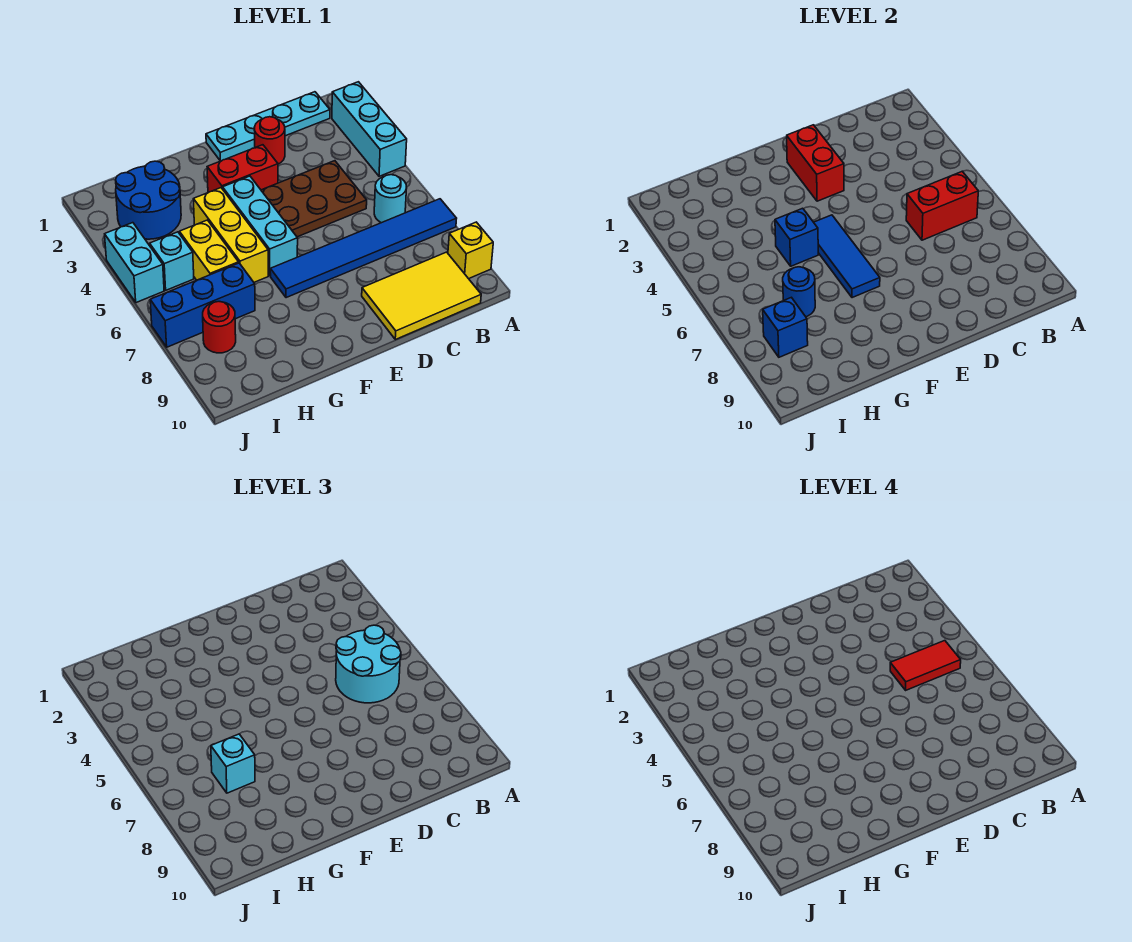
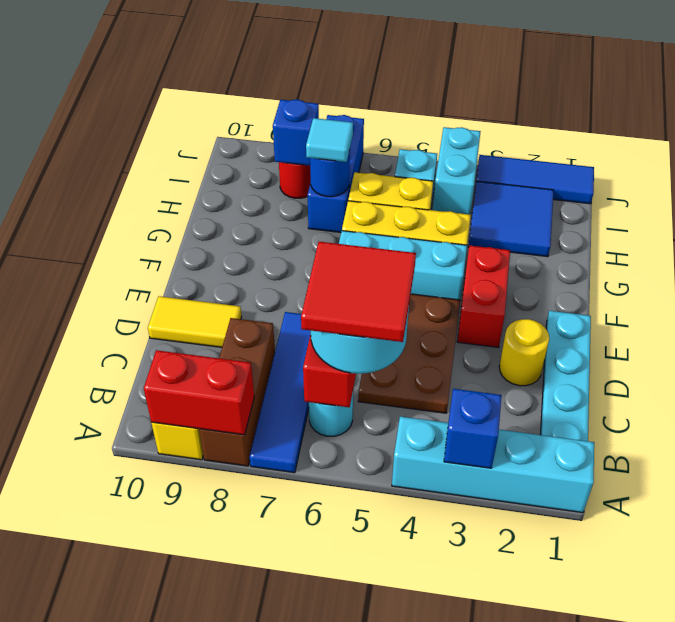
cyan 1x3 brick [332,82,407,176] -> cyan 1x4 brick [392,417,594,513]
blue 1x6 tile [270,199,457,298] -> blue 1x4 tile [250,312,311,473]
none -> brown 1x3 brick [199,318,275,466]
red 1x2 tile [890,641,961,690] -> red 2x2 tile [301,242,416,342]
yellow 2x3 tile [362,252,481,340] -> yellow 1x2 tile [148,296,242,347]
red 1x1 round brick [254,117,285,164] -> yellow 1x1 round brick [499,319,549,386]
red 1x2 brick [787,125,844,201] -> red 1x2 brick moved to [144,350,254,435]
blue 1x3 tile [814,215,880,298] -> blue 1x3 tile moved to [476,155,594,204]
blue 1x1 brick [775,208,818,266] -> blue 1x1 brick moved to [444,389,502,468]
blue 2x2 round brick [116,161,181,239] -> blue 2x2 tile [469,181,554,257]
cyan 1x1 brick [211,734,255,793] -> cyan 1x1 tile [306,118,353,162]
cyan 1x2 brick [105,223,164,303] -> cyan 1x2 brick turned to [433,127,481,215]

